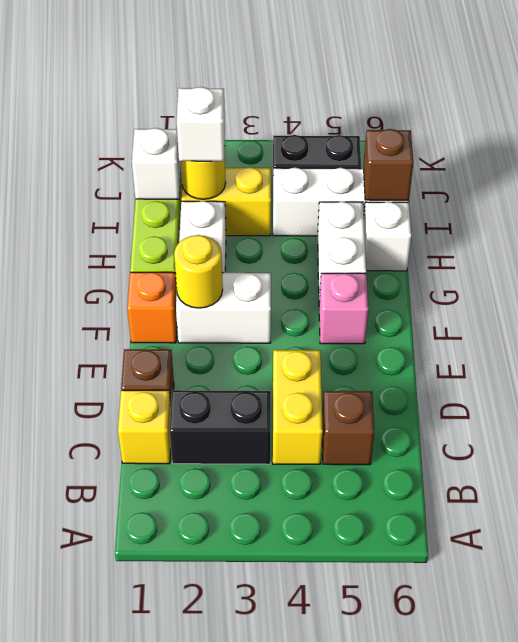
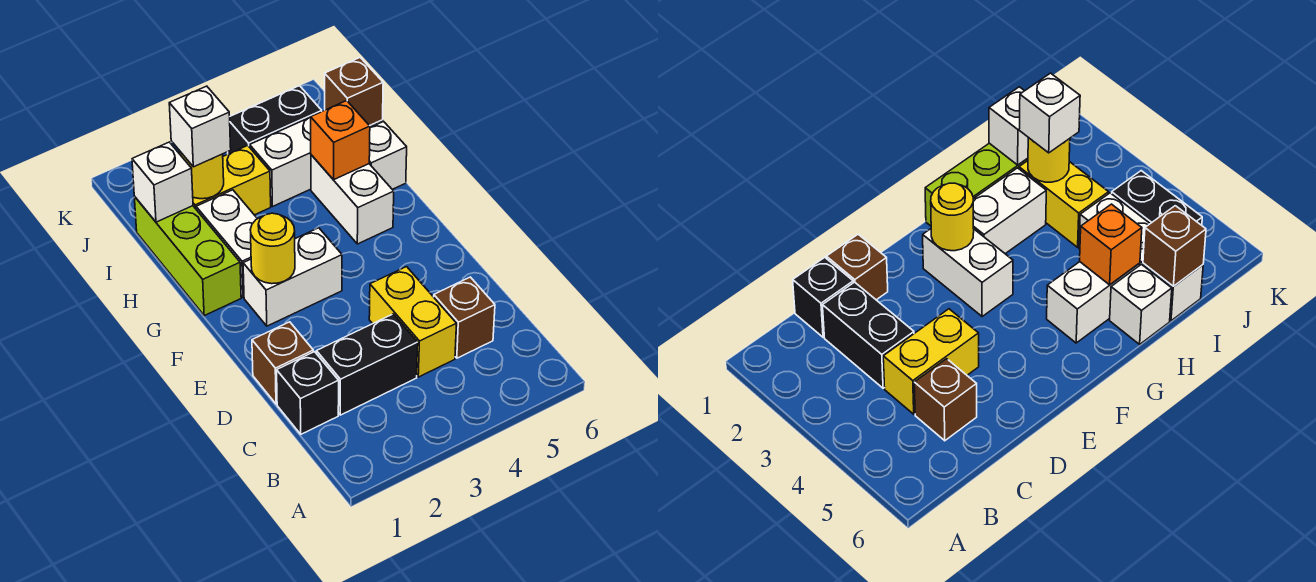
yellow 1x1 brick [118,390,171,464] -> black 1x1 brick [277,352,339,434]
orange 1x1 brick [127,272,177,343] -> orange 1x1 brick moved to [311,101,370,180]
pink 1x1 brick [319,273,368,344] -> none

